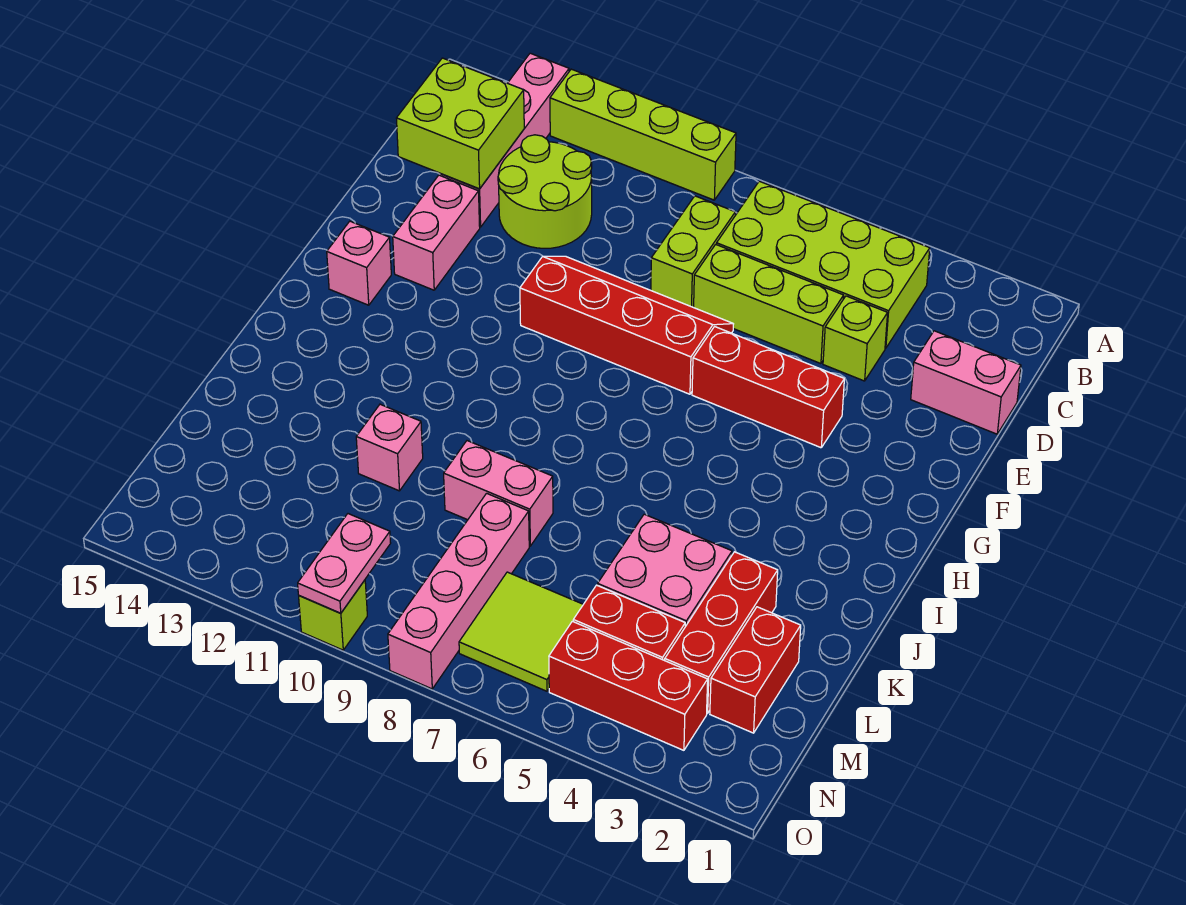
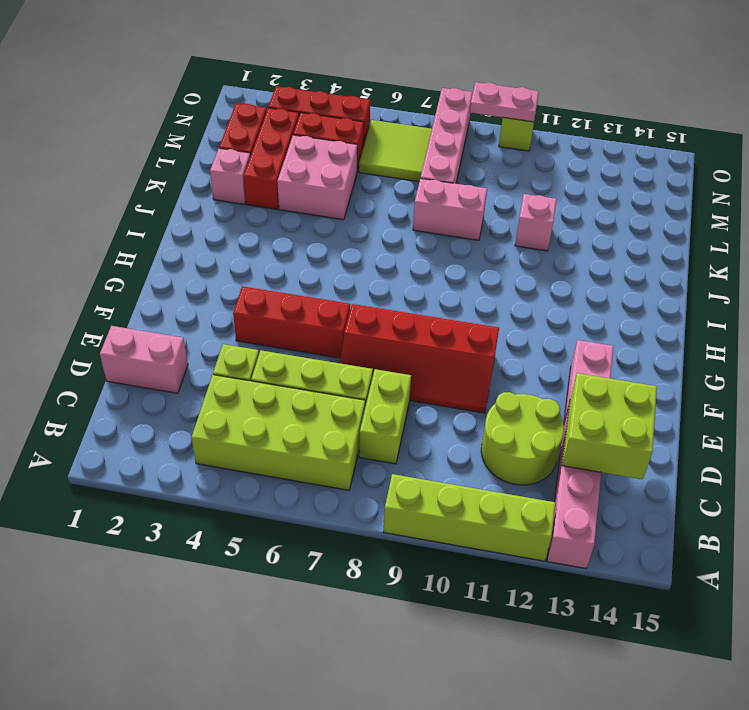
pink 1x1 brick [327,221,391,305] -> pink 1x1 brick moved to [210,148,250,204]
pink 1x2 plate [298,514,391,613] -> pink 1x2 plate turned to [470,82,539,122]

